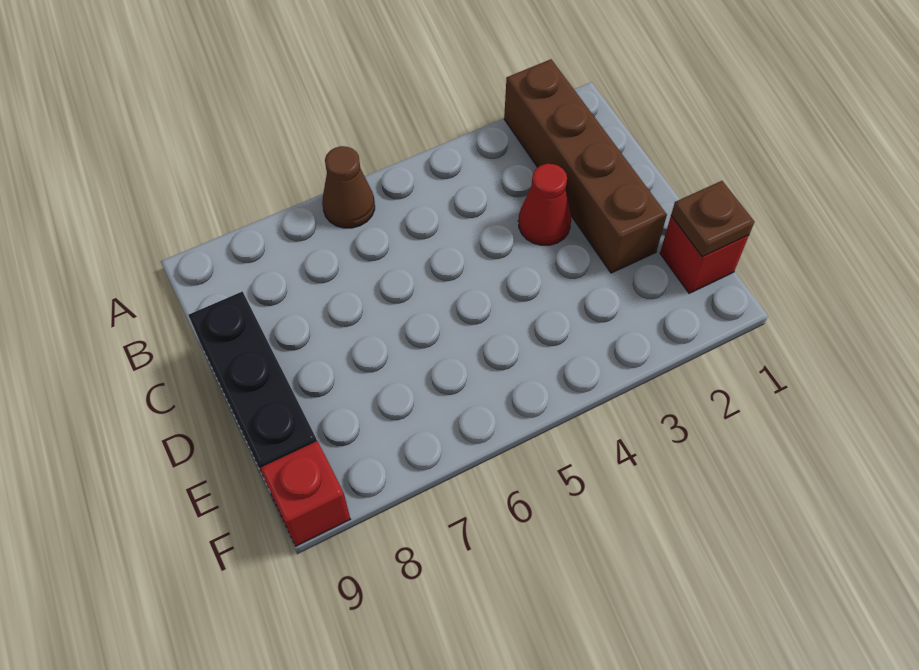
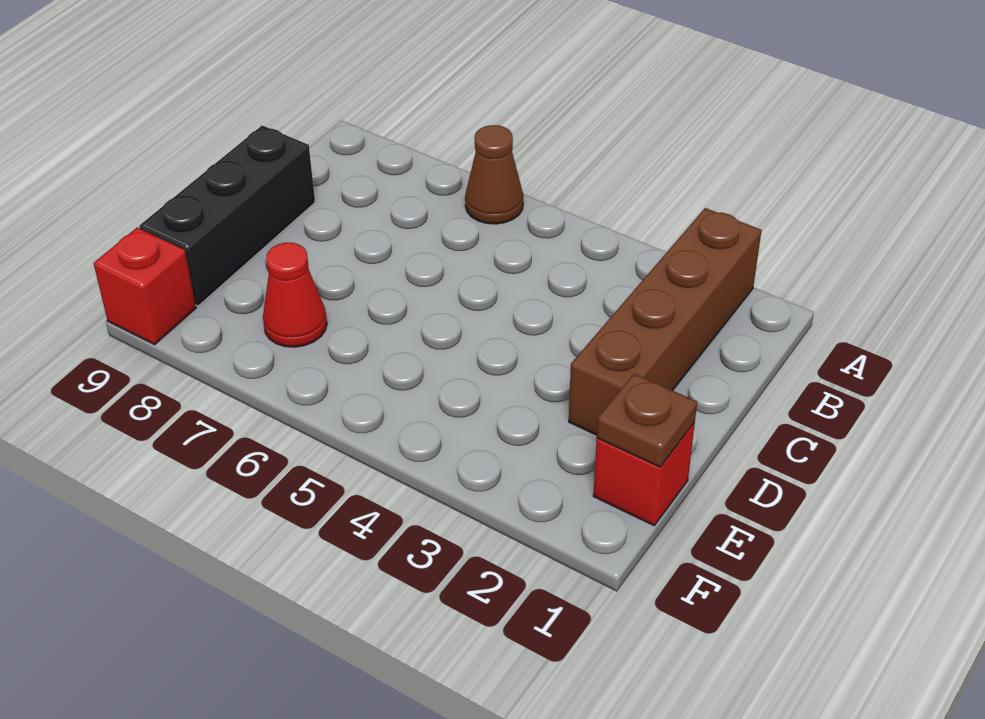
red 1x1 cone [518,164,571,245] -> red 1x1 cone moved to [263,243,327,347]

